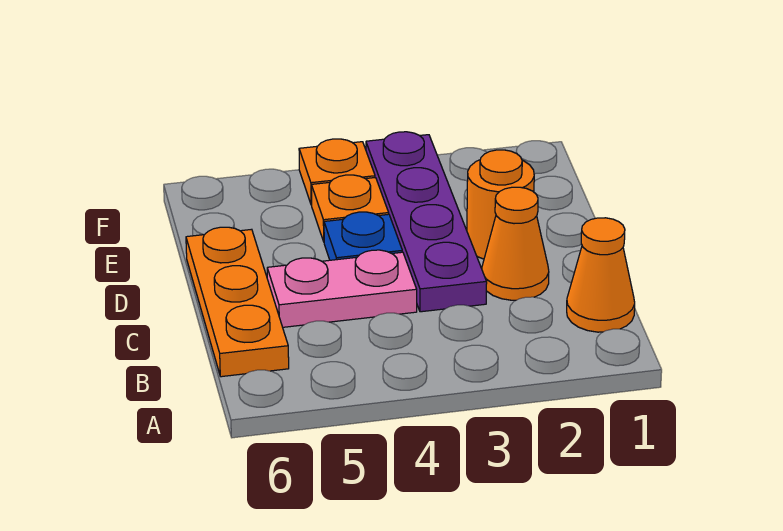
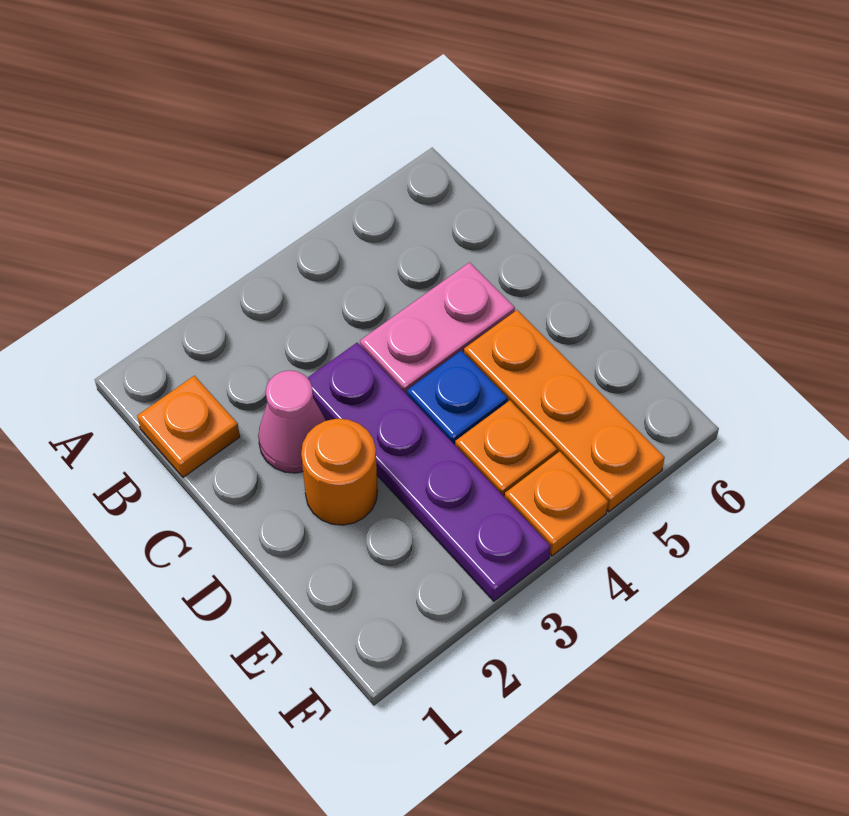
orange 1x1 cone [567,218,635,332] -> orange 1x1 plate [137,376,240,477]
orange 1x3 plate [186,227,289,377] -> orange 1x3 plate moved to [464,310,665,512]
orange 1x1 cone [482,187,549,300] -> pink 1x1 cone [258,370,326,473]

